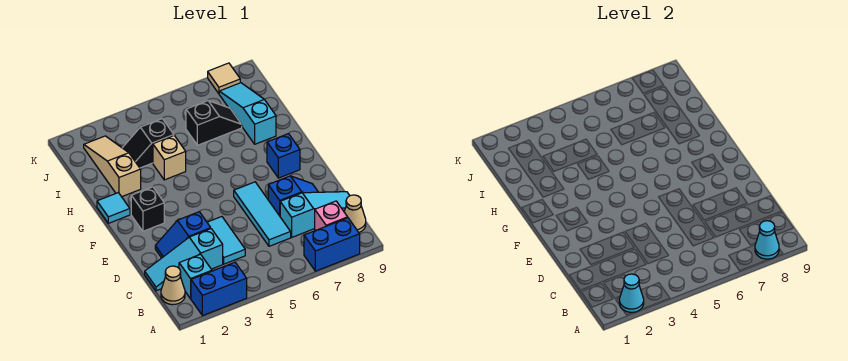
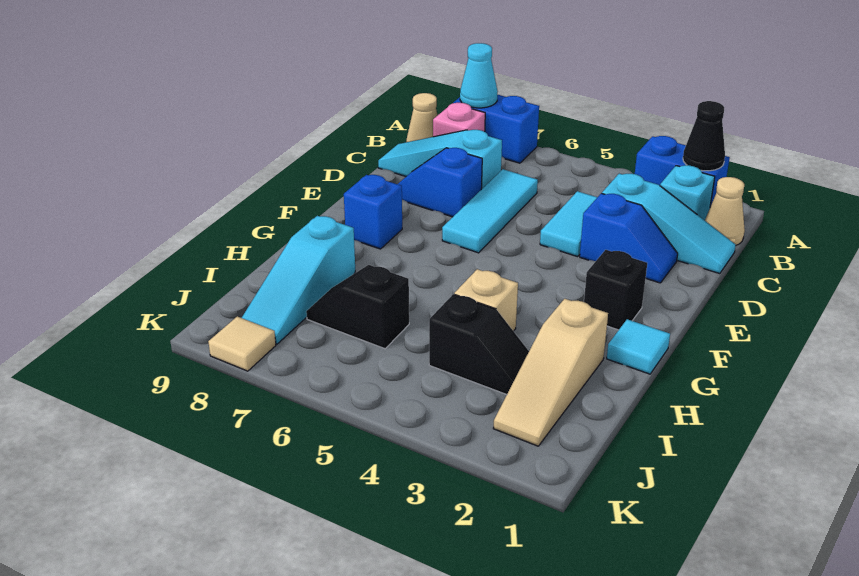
cyan 1x1 cone [619,274,644,312] -> black 1x1 cone [683,101,725,171]

